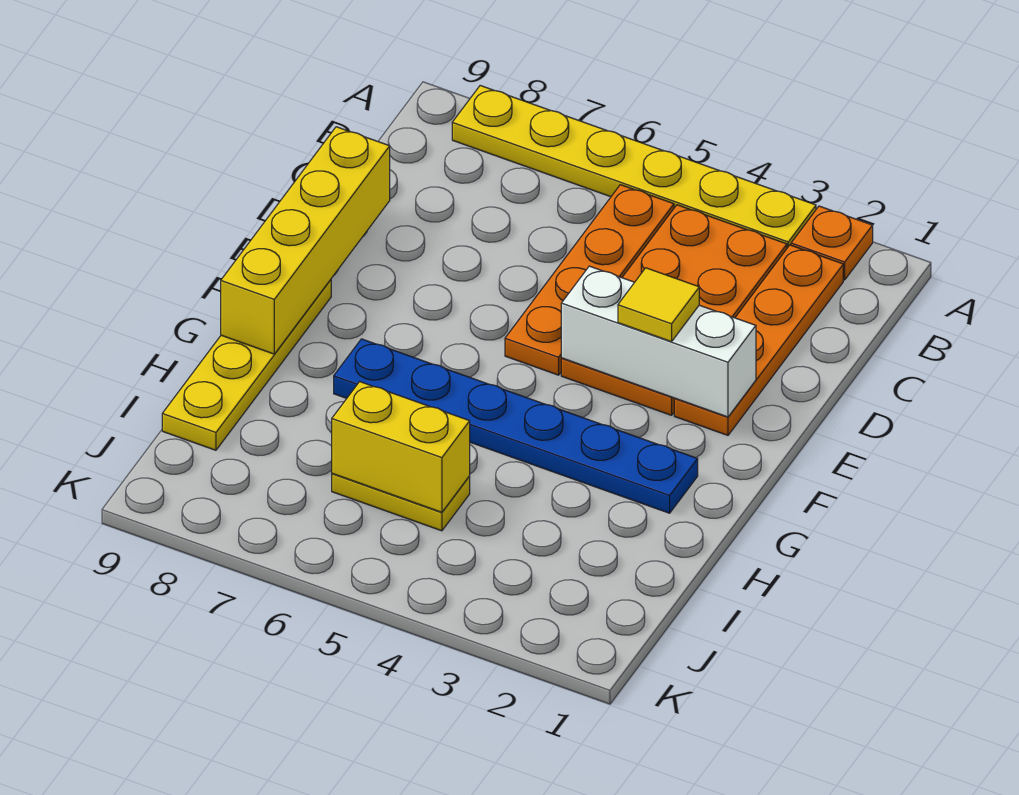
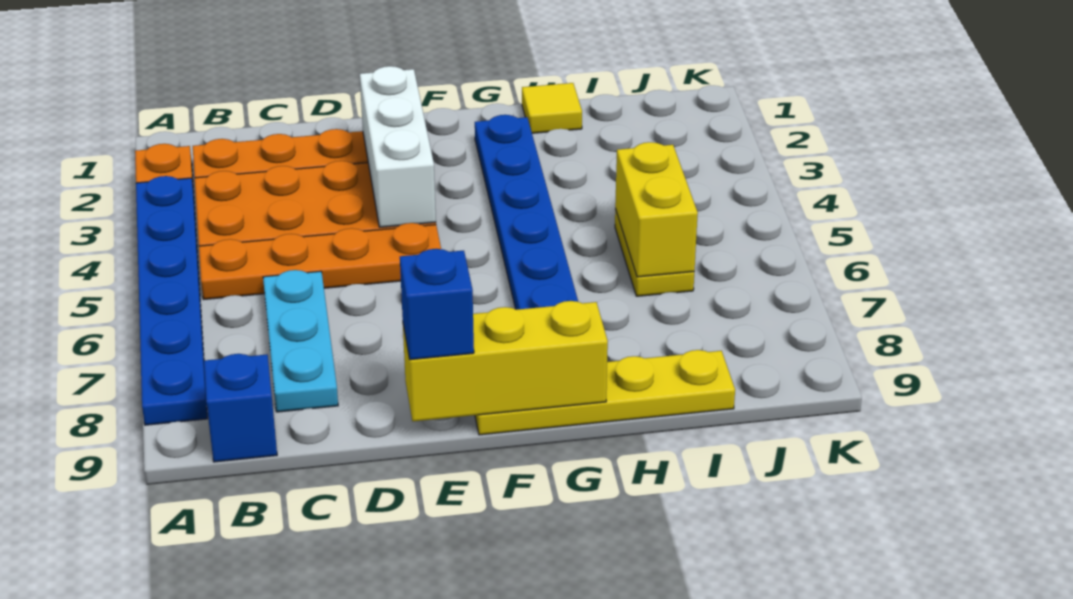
yellow 1x6 plate [452,86,816,248] -> blue 1x6 plate [136,176,208,425]
none -> blue 1x1 brick [204,354,277,462]
none -> cyan 1x3 plate [263,270,338,412]
yellow 1x4 brick [221,127,390,354] -> yellow 1x3 brick [403,301,608,421]
yellow 1x1 tile [618,268,699,342] -> yellow 1x1 tile moved to [522,83,582,133]
none -> blue 1x1 brick [400,249,474,360]

